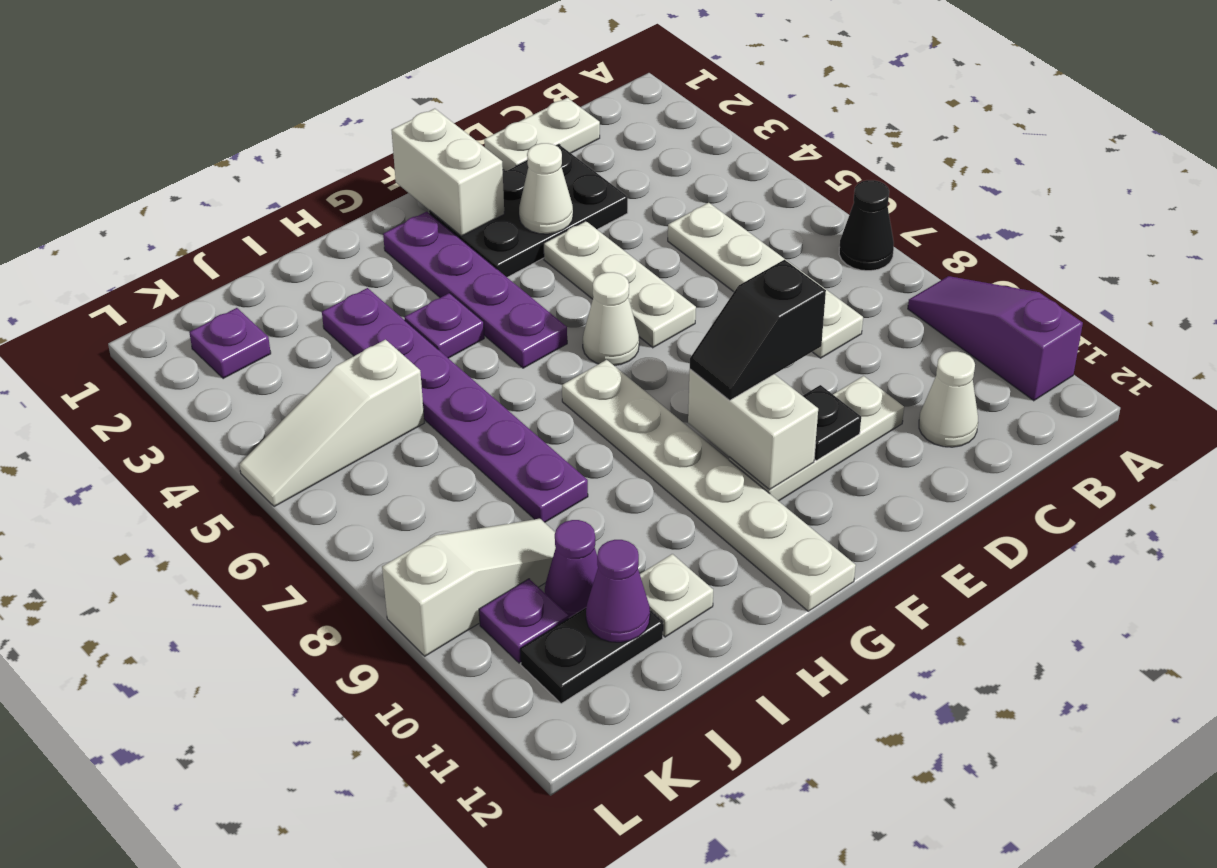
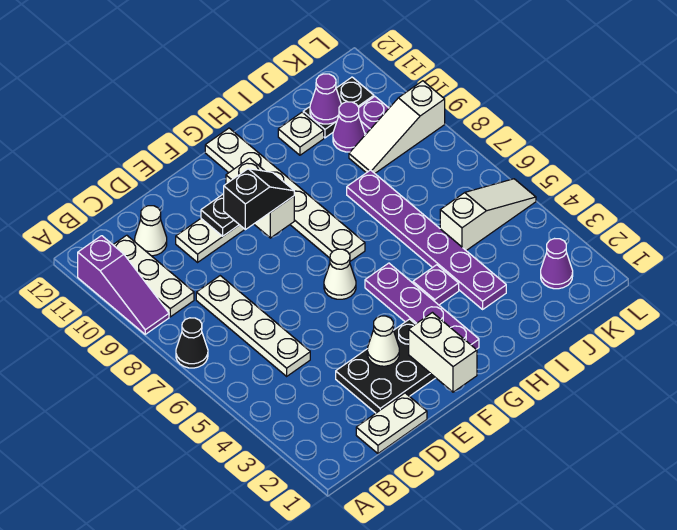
white 1x3 plate [544,221,696,348] -> white 1x3 plate moved to [113,235,194,317]
purple 1x1 plate [189,308,271,379] -> purple 1x1 cone [541,239,573,289]

